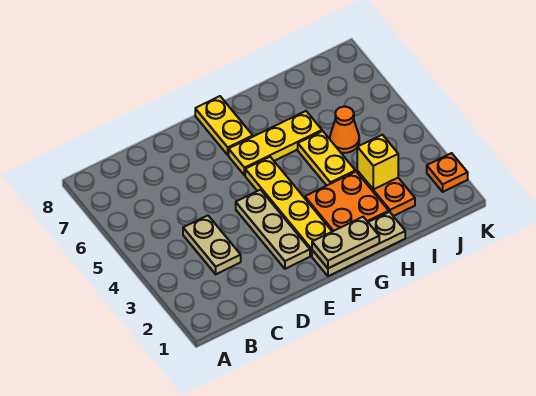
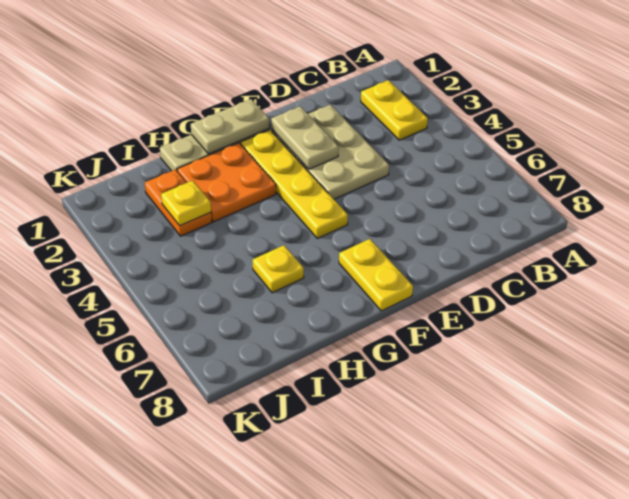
tan 1x2 plate [183,216,241,274] -> tan 1x2 plate moved to [271,106,338,169]
tan 1x3 plate [236,190,310,269] -> tan 2x3 plate [272,105,389,199]
yellow 1x3 plate [229,111,322,175] -> yellow 1x1 plate [253,245,304,293]
yellow 1x2 plate [298,131,355,186] -> yellow 1x2 plate moved to [361,80,428,140]
yellow 1x1 brick [357,135,398,189] -> yellow 1x1 plate [161,180,211,226]
orange 1x1 cone [330,106,359,153] -> none
orange 1x1 plate [427,153,468,192] -> none

